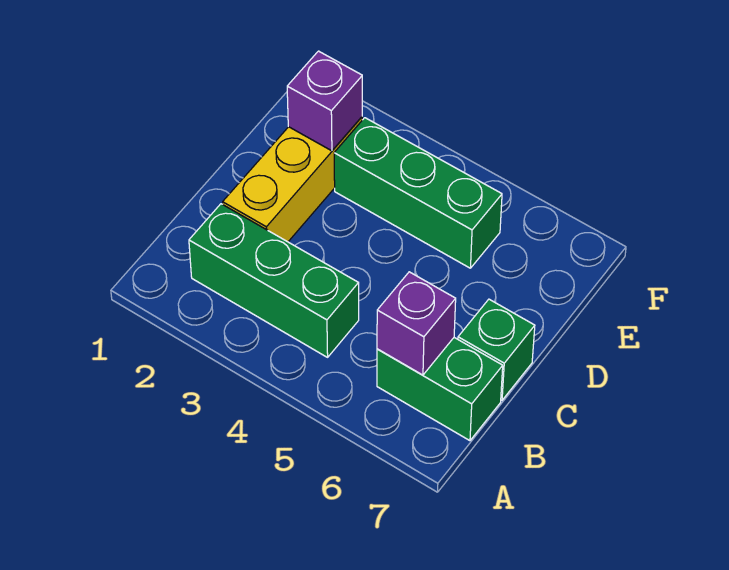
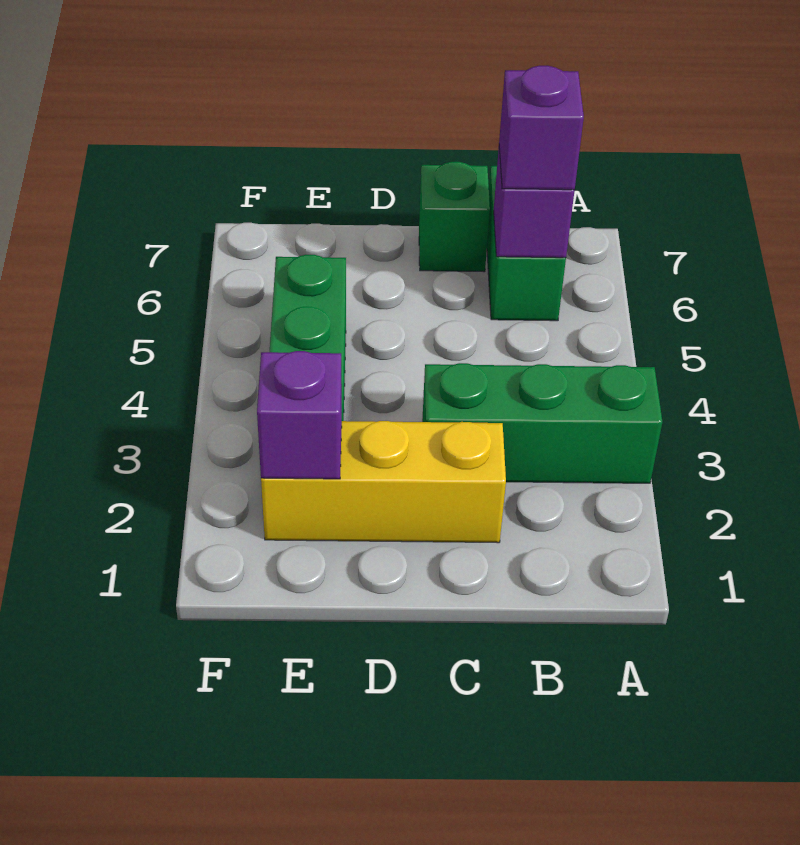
green 1x3 brick [189,204,359,357] -> green 1x3 brick turned to [422,363,662,483]
none -> purple 1x1 brick [499,66,584,190]

